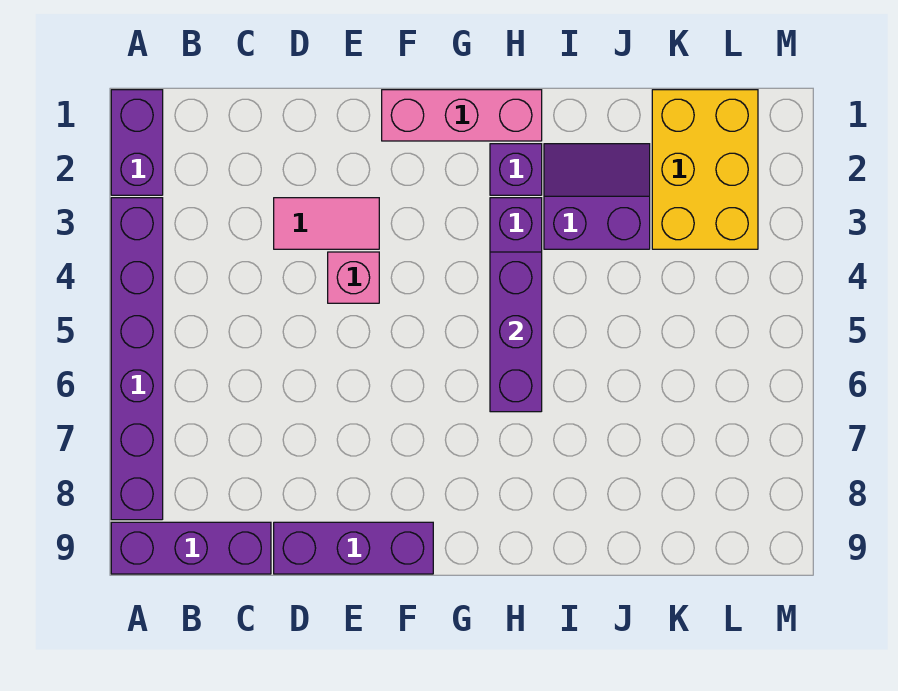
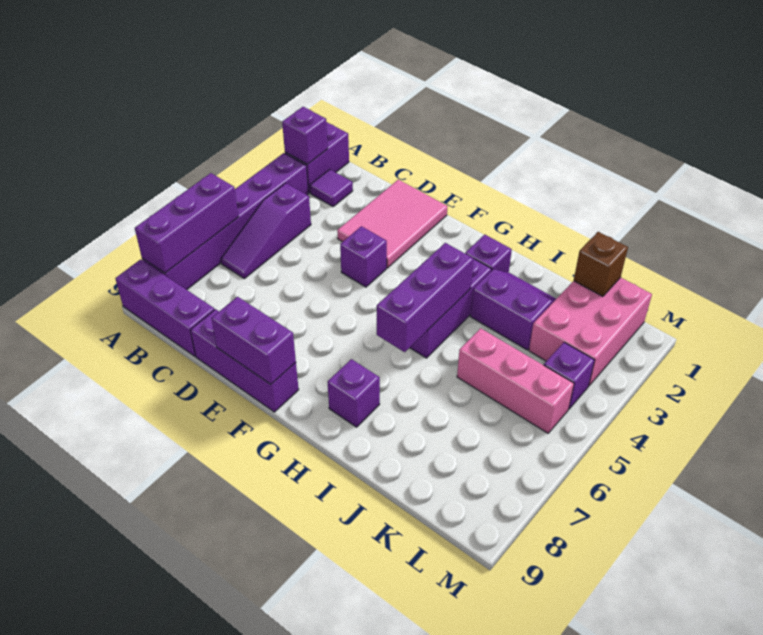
none -> purple 1x1 brick [282,107,328,164]
none -> purple 1x3 brick [135,173,238,273]
none -> purple 1x1 tile [310,170,353,206]
none -> purple 1x3 slope [221,183,311,279]
pink 1x2 tile [274,198,379,249] -> pink 2x3 tile [337,180,448,268]
pink 1x1 brick [328,252,379,303] -> purple 1x1 brick [340,226,387,287]
none -> purple 1x2 brick [211,297,296,384]
pink 1x3 brick [382,90,542,141] -> pink 1x3 brick moved to [457,328,574,433]
none -> purple 1x1 brick [328,359,380,427]
yellow 2x3 brick [652,90,758,249] -> pink 2x3 brick [529,277,652,386]
none -> brown 1x1 brick [574,232,628,296]
none -> purple 1x1 brick [544,342,595,409]

